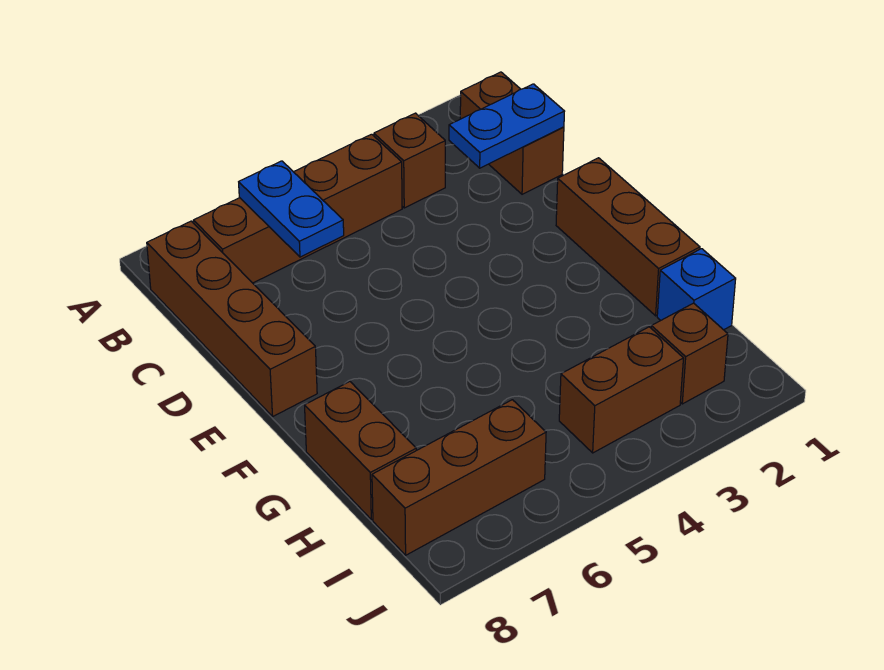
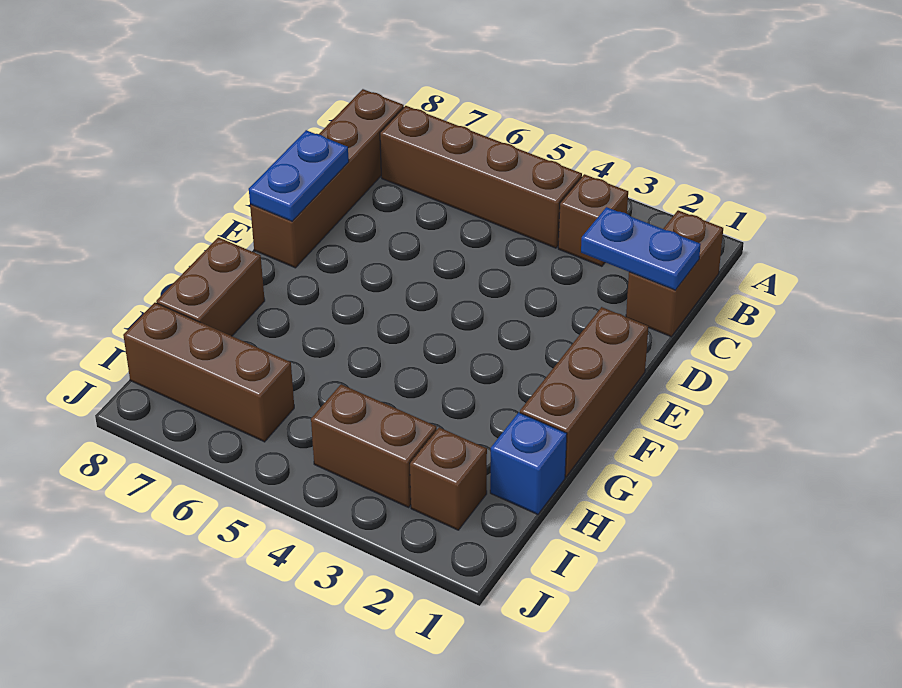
blue 1x2 plate [239,161,344,257] -> blue 1x2 plate moved to [249,130,349,221]

